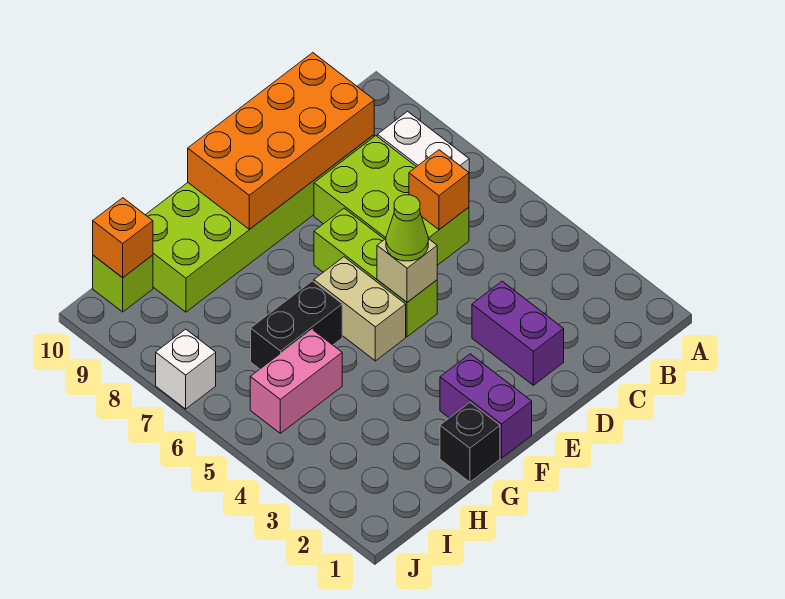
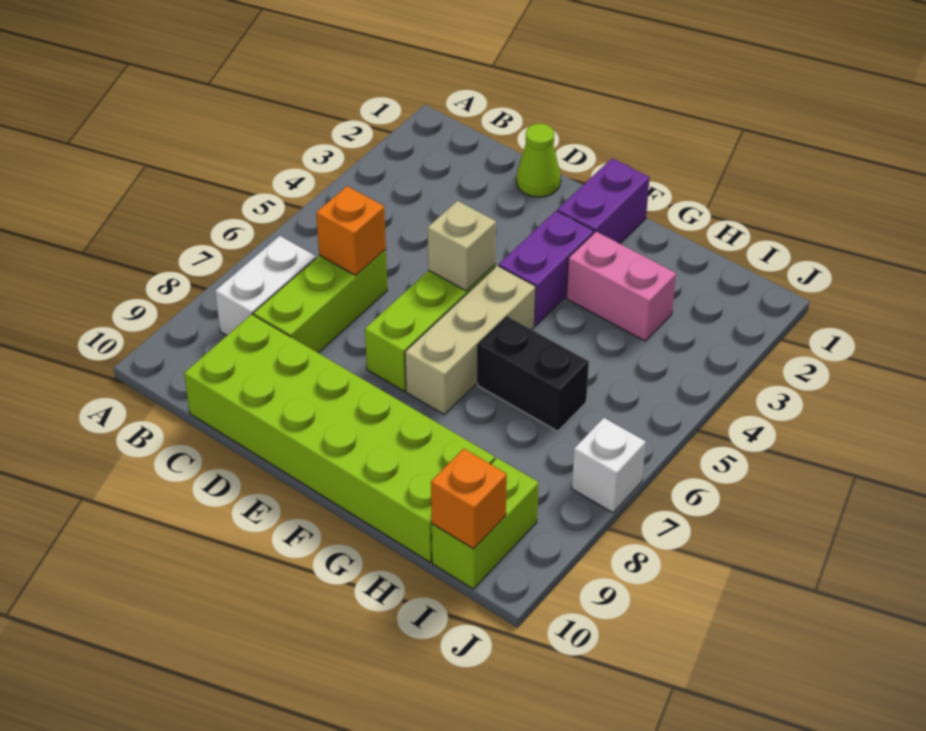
lime 2x3 brick [314,136,469,265] -> lime 1x3 brick [253,249,387,353]
orange 2x4 brick [188,53,374,229] -> none
purple 1x2 brick [472,281,564,385] -> purple 1x2 brick moved to [499,211,594,326]
lime 1x1 cone [386,195,428,261] -> lime 1x1 cone moved to [516,124,561,197]
tan 1x2 brick [314,257,406,361] -> tan 1x3 brick [405,266,536,414]
black 1x1 brick [440,403,500,482] -> none
pink 1x2 brick [250,329,342,433] -> pink 1x2 brick moved to [566,232,676,341]
lime 1x1 brick [93,255,153,312] -> lime 1x2 brick [432,458,539,589]

